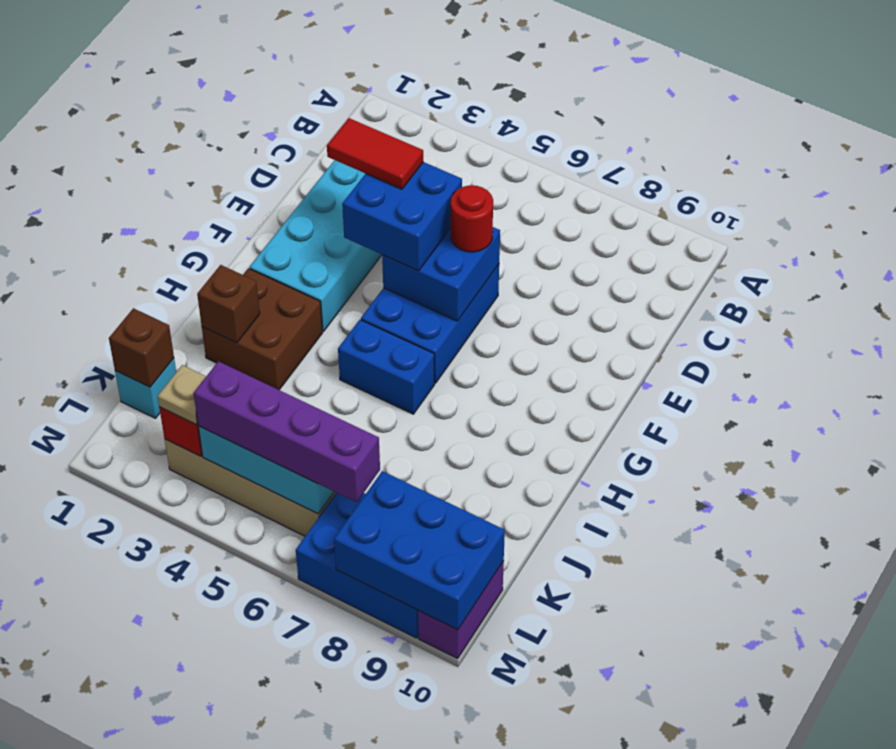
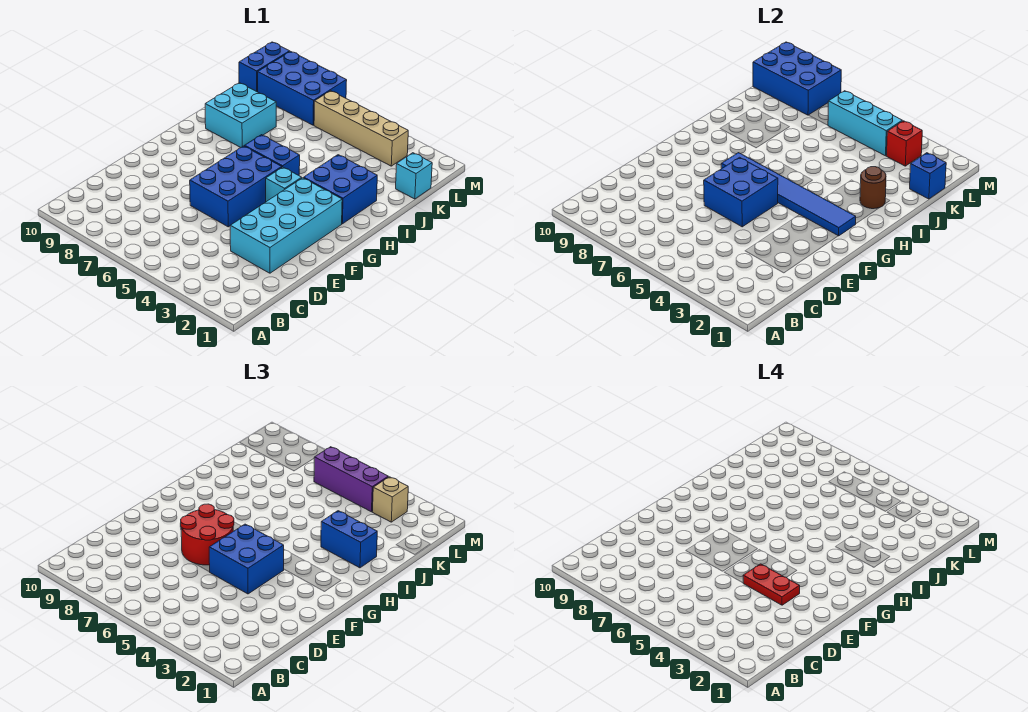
red 1x2 tile [327,118,423,189] -> red 1x2 plate [743,564,800,605]
red 1x1 round brick [451,185,493,252] -> red 2x2 round brick [180,504,234,565]
none -> blue 1x6 tile [721,153,856,236]
none -> cyan 1x1 brick [266,167,302,202]
brown 2x2 brick [202,268,323,390] -> blue 2x2 brick [304,155,377,224]
brown 1x1 brick [197,265,260,343] -> brown 1x1 round brick [860,167,886,209]
none -> blue 1x2 brick [321,511,377,568]
none -> cyan 2x2 brick [205,83,276,147]
brown 1x1 brick [109,308,174,387] -> blue 1x1 brick [910,153,946,199]
tan 1x1 plate [157,365,206,424] -> tan 1x1 brick [372,477,408,522]
purple 1x4 brick [194,361,380,502] -> purple 1x3 brick [314,447,388,512]
purple 1x2 brick [418,561,504,659] -> blue 1x2 brick [239,42,290,92]

